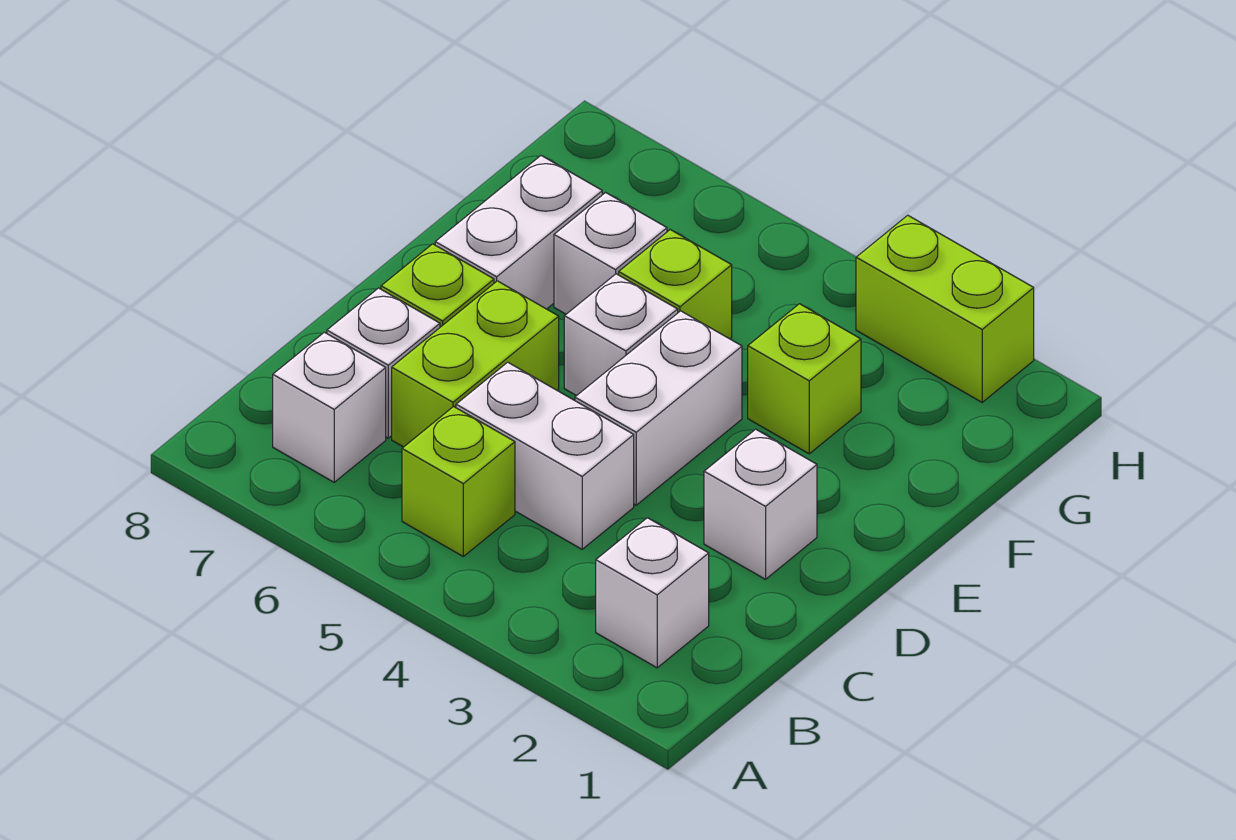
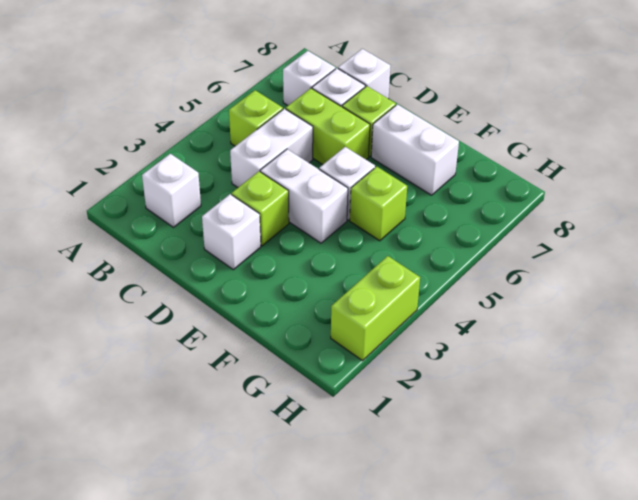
lime 1x1 brick [748,304,861,454] -> lime 1x1 brick moved to [232,171,289,246]
white 1x1 brick [554,193,667,314] -> white 1x1 brick moved to [338,49,390,99]

